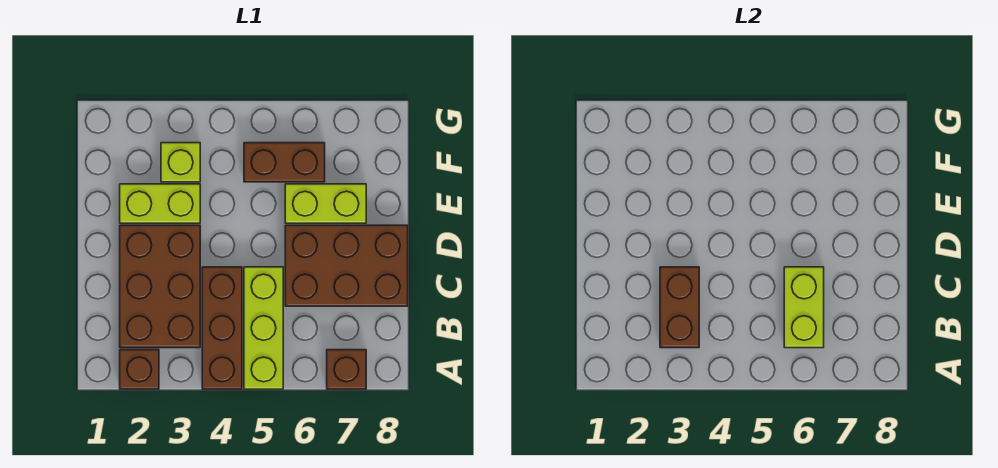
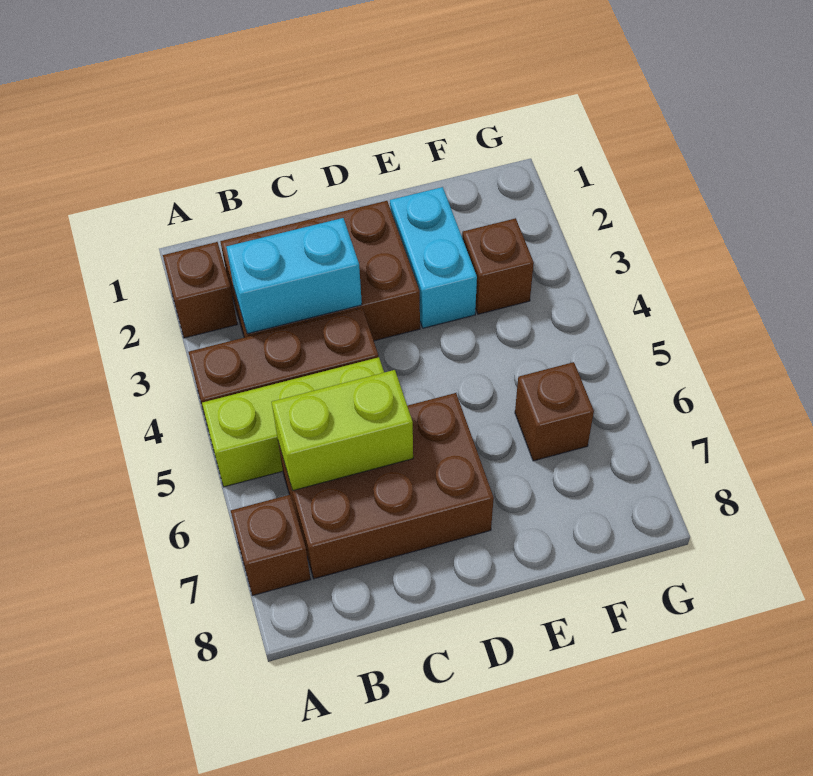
brown 1x2 brick [660,267,699,348] -> cyan 1x2 brick [226,218,362,334]
brown 2x3 brick [285,225,408,306] -> brown 2x3 brick turned to [278,393,494,579]
lime 1x2 brick [120,184,200,223] -> cyan 1x2 brick [390,187,477,328]
lime 1x2 brick [285,184,366,223] -> none
lime 1x1 brick [161,143,200,182] -> brown 1x1 brick [462,218,534,314]
brown 1x2 brick [244,143,325,182] -> brown 1x1 brick [515,362,594,461]

